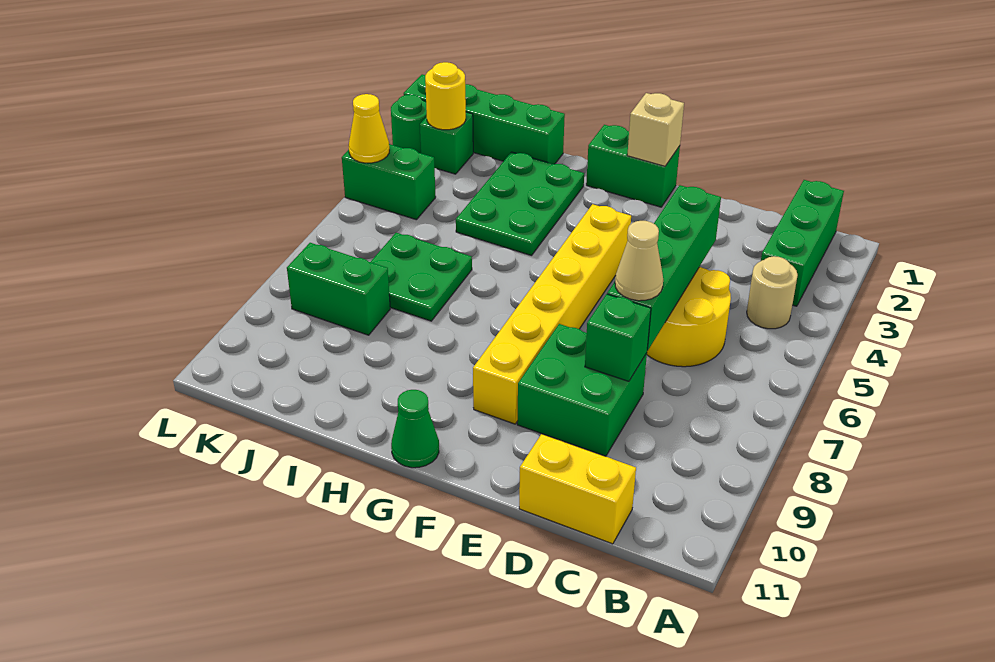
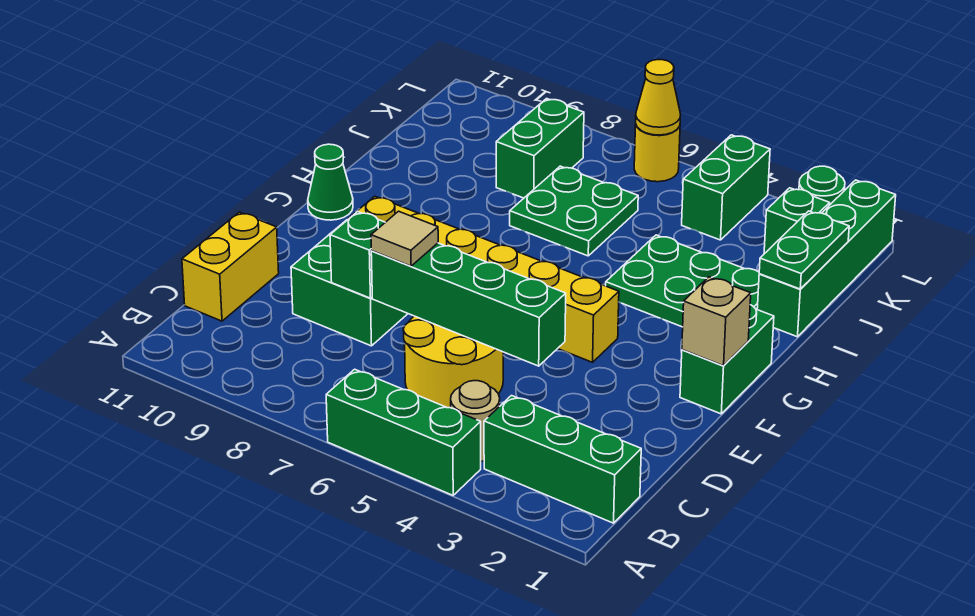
none -> green 1x3 brick [326,369,481,495]
tan 1x1 cone [615,221,663,301] -> tan 1x1 tile [371,211,438,266]
none -> green 1x2 plate [759,211,849,289]
yellow 1x1 round brick [425,62,466,130] -> yellow 1x1 round brick moved to [634,124,680,182]
yellow 1x1 cone [349,94,389,163] -> yellow 1x1 cone moved to [636,60,681,135]

